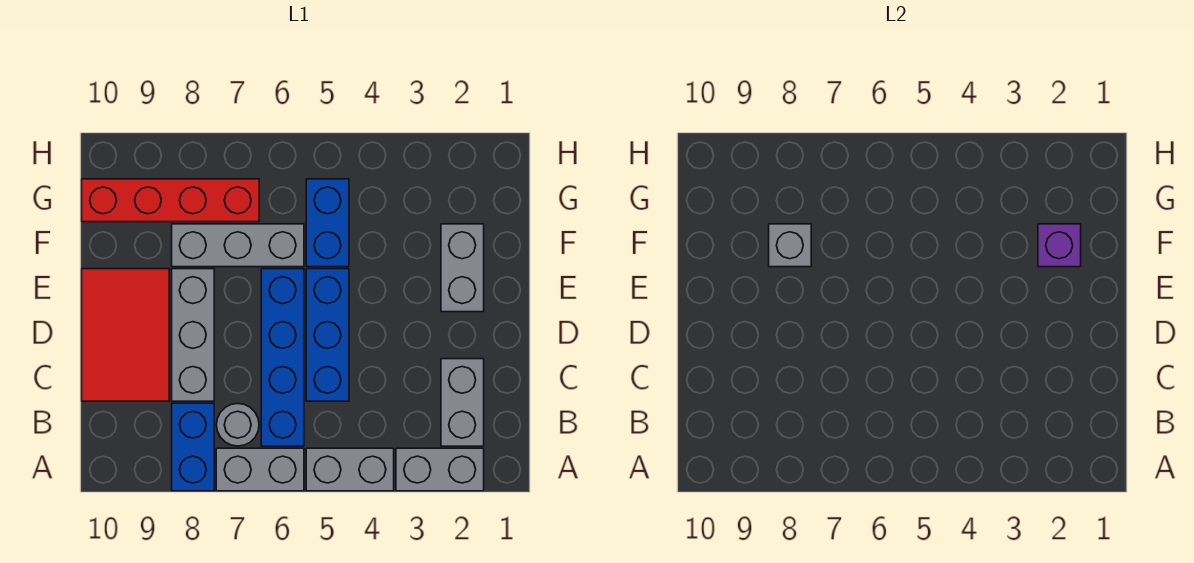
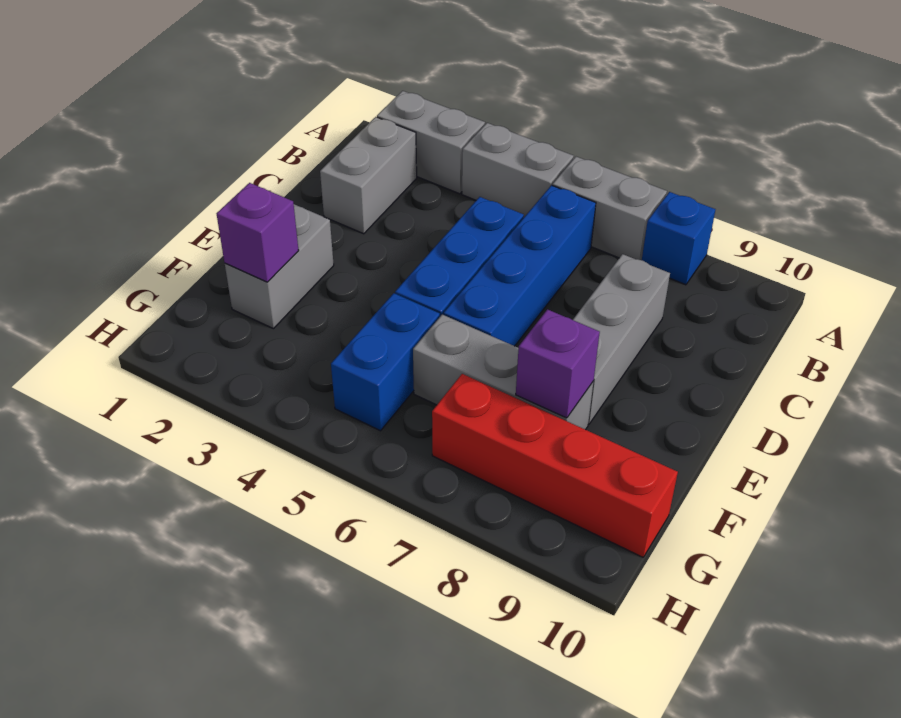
blue 1x2 brick [172,403,214,491] -> blue 1x1 brick [642,192,715,285]
grey 1x1 round brick [216,404,259,446] -> none
red 2x3 tile [82,269,169,401] -> none
grey 1x1 brick [769,224,811,267] -> purple 1x1 brick [516,309,600,418]

